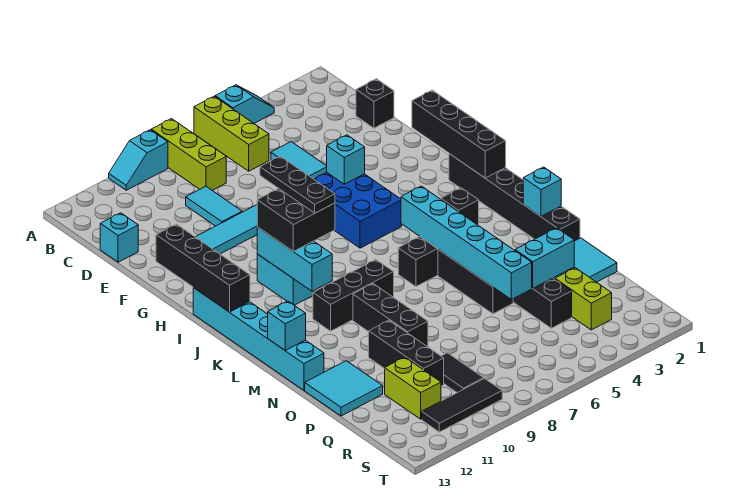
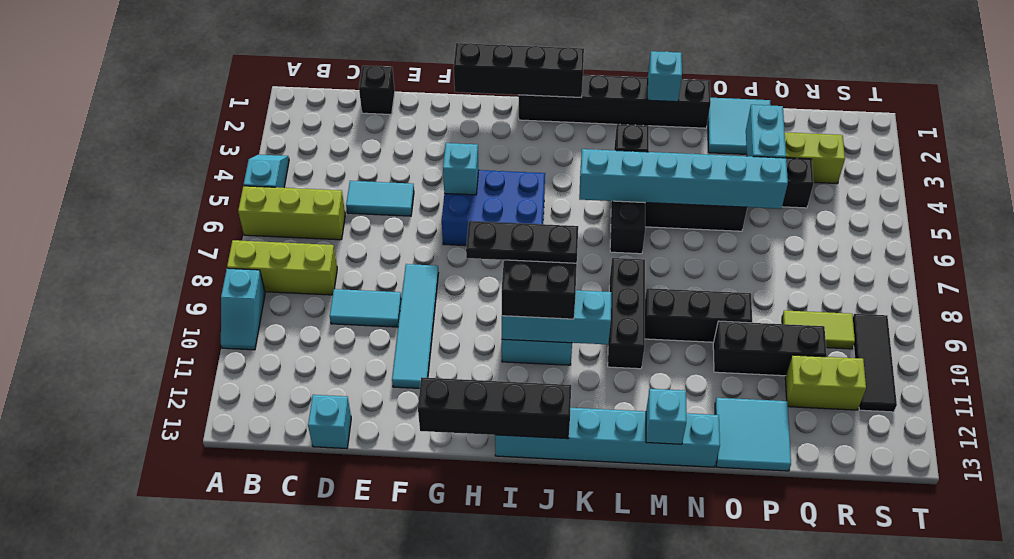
black 1x2 tile [442,353,484,393] -> lime 1x2 tile [782,310,855,349]

